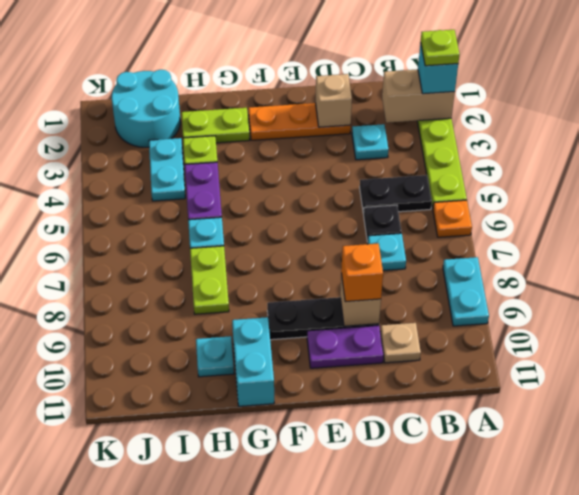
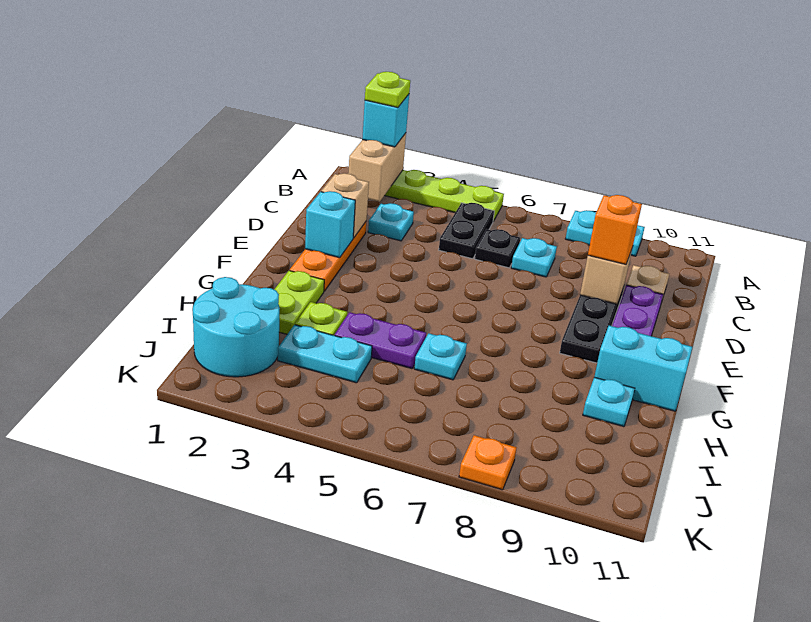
orange 1x1 plate [433,200,472,237] -> orange 1x1 plate moved to [459,435,517,490]
none -> cyan 1x1 brick [305,191,355,258]
lime 1x2 plate [190,246,229,314] -> none

